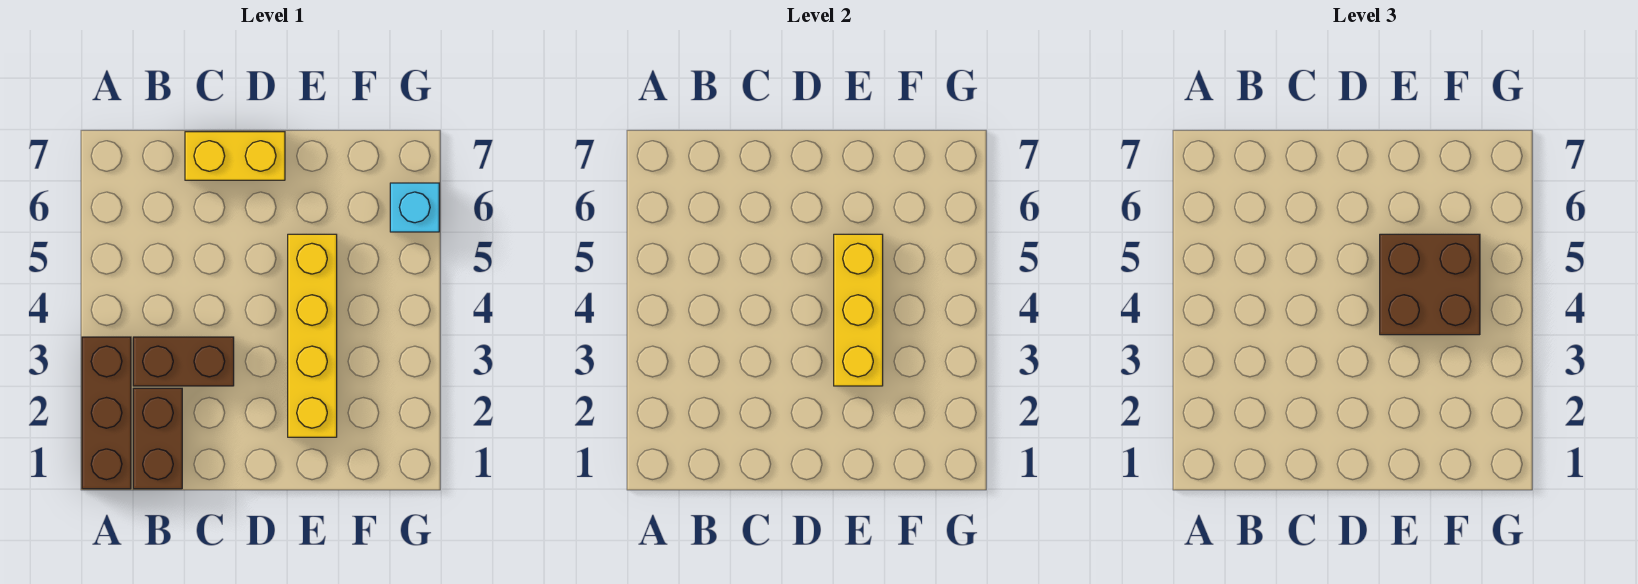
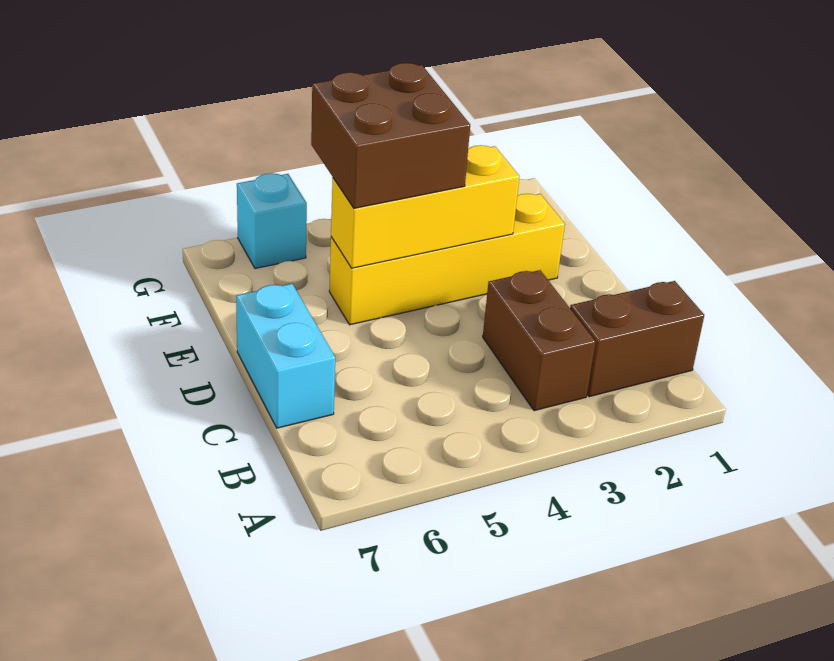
brown 1x3 brick [82,337,131,489] -> none
yellow 1x2 brick [185,132,285,180] -> cyan 1x2 brick [236,284,335,428]

